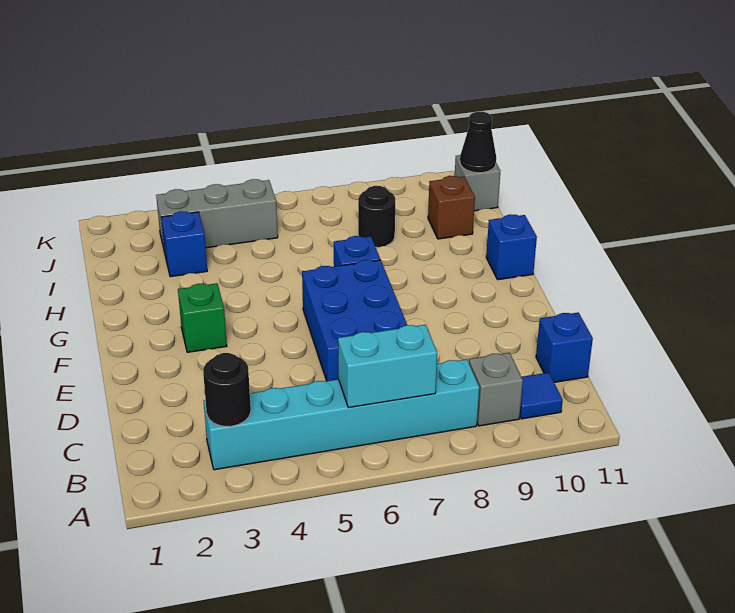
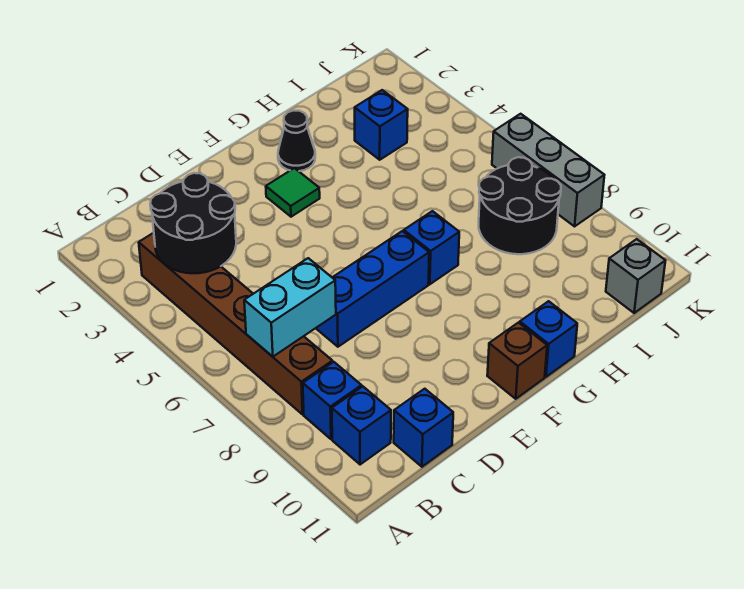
cyan 1x6 brick [204,359,479,470] -> brown 1x6 brick [139,233,332,414]
black 1x1 round brick [203,353,251,427] -> black 2x2 round brick [150,173,236,273]
cyan 1x2 brick [338,325,437,408] -> cyan 1x2 brick turned to [244,258,336,357]
grey 1x1 brick [469,353,523,426] -> blue 1x1 brick [303,362,362,439]
blue 1x1 tile [520,373,563,419] -> blue 1x1 brick [332,387,391,465]
blue 2x3 brick [302,260,407,381] -> blue 1x3 brick [316,231,429,347]
green 1x1 brick [178,283,227,352] -> green 1x1 tile [266,168,320,217]
black 1x1 round brick [358,186,395,247] -> black 2x2 round brick [479,157,561,254]
brown 1x1 brick [428,176,475,239] -> brown 1x1 brick moved to [487,323,547,399]
grey 1x3 brick [156,179,278,252] -> grey 1x3 brick moved to [492,114,604,226]
black 1x1 cone [460,112,496,173] -> black 1x1 cone moved to [278,110,315,171]

